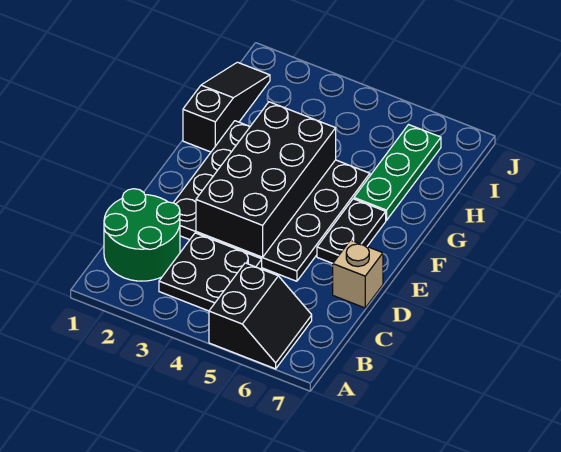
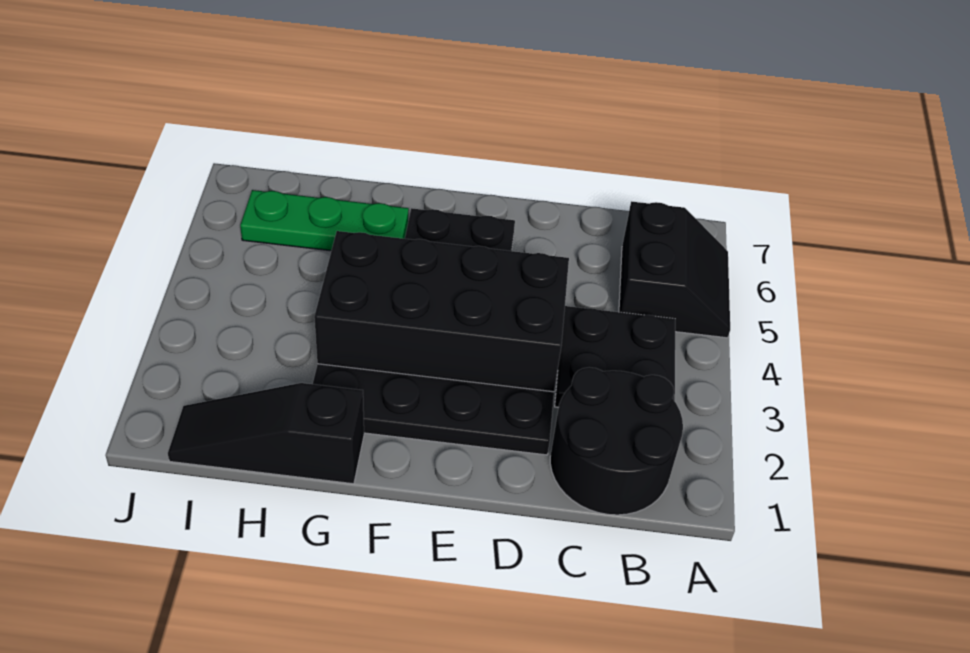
black 2x2 slope [209,263,312,369] -> black 2x2 slope turned to [619,201,730,338]
green 2x2 round brick [104,189,180,281] -> black 2x2 round brick [550,367,683,515]
tan 1x1 brick [333,240,383,308] -> none

